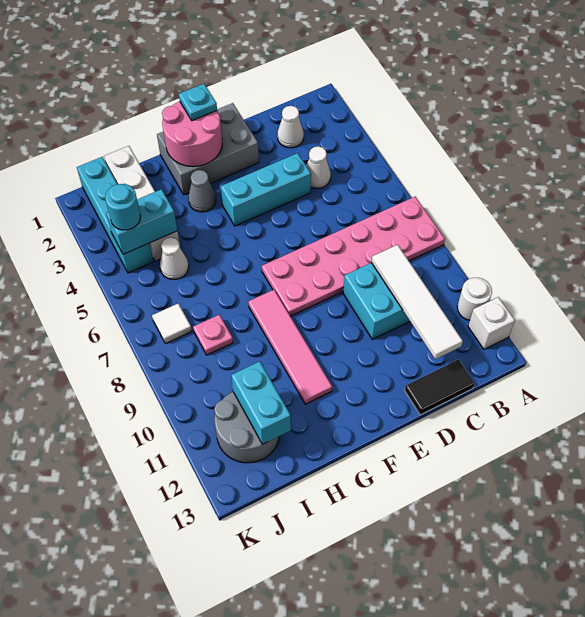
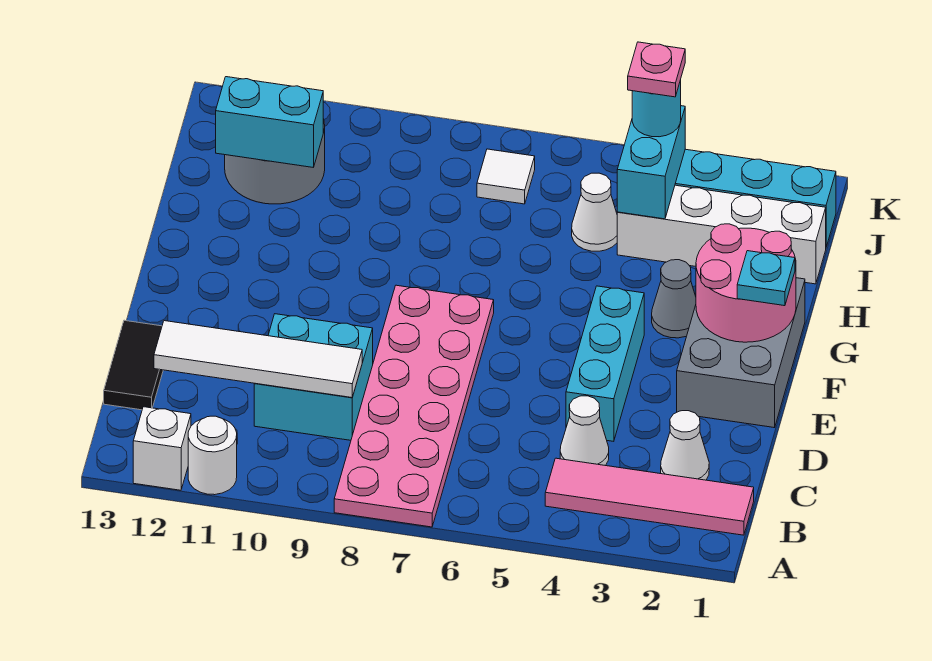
pink 1x4 tile [248,290,332,404] -> pink 1x4 tile moved to [545,458,754,535]
pink 1x1 plate [193,315,233,355] -> pink 1x1 plate moved to [628,42,685,97]

